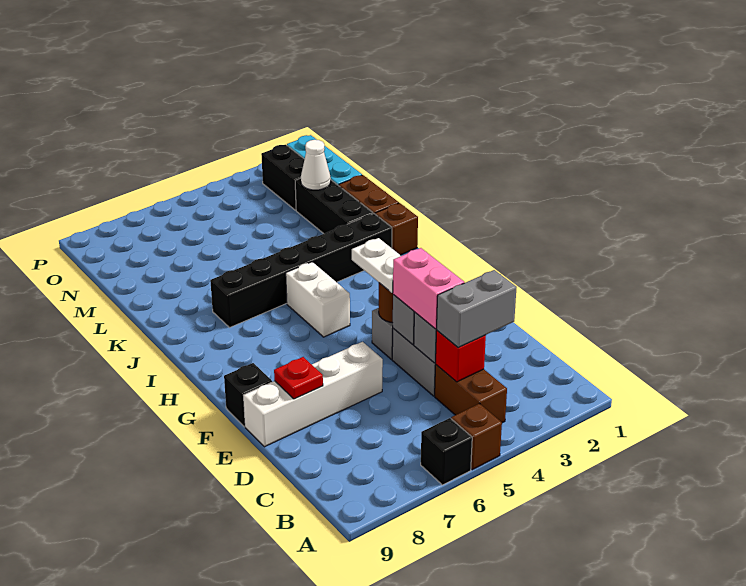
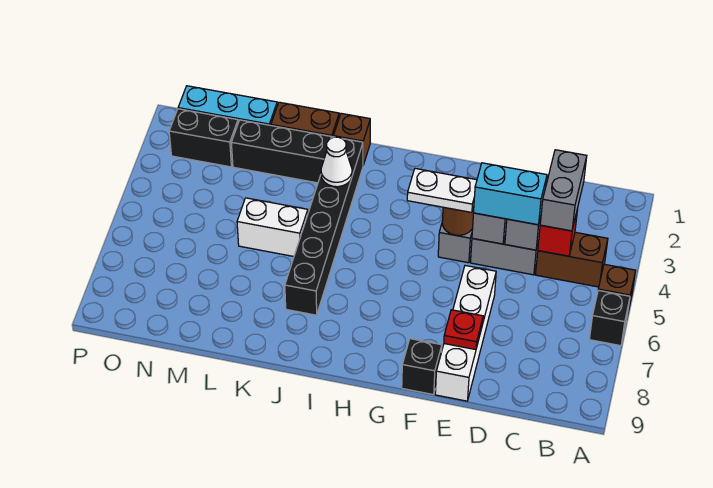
pink 1x2 brick [393,248,464,329] -> cyan 1x2 brick [474,163,547,225]
white 1x2 brick [286,262,350,337] -> white 1x2 brick moved to [237,198,308,256]
white 1x1 cone [301,140,331,190] -> white 1x1 cone moved to [321,137,352,187]

